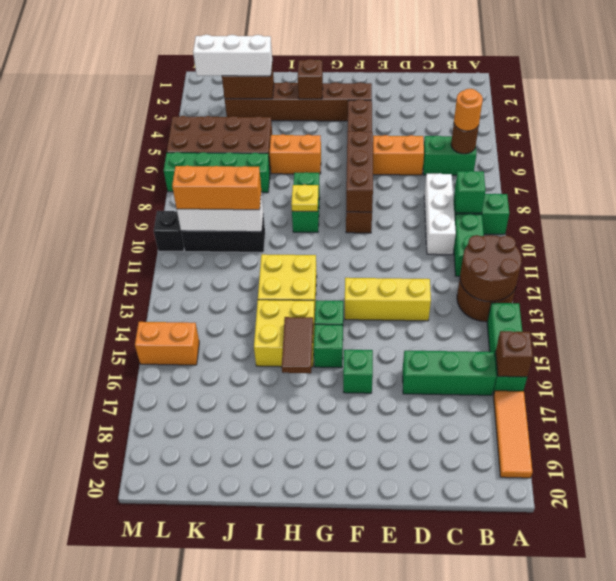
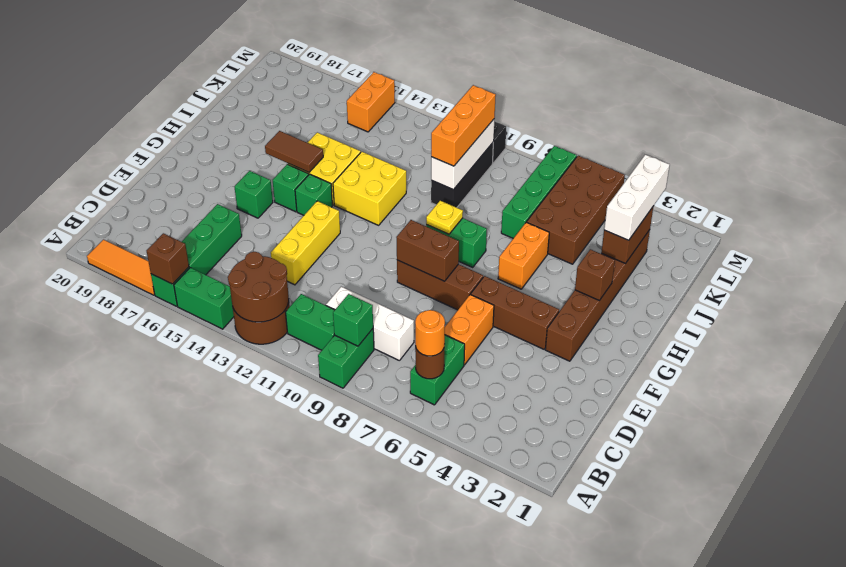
brown 1x3 brick [346,131,373,212] -> brown 1x2 brick [396,220,459,281]

